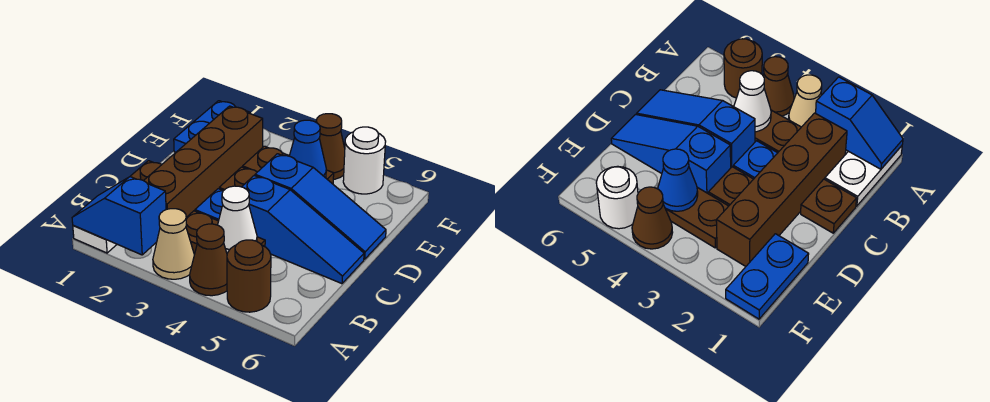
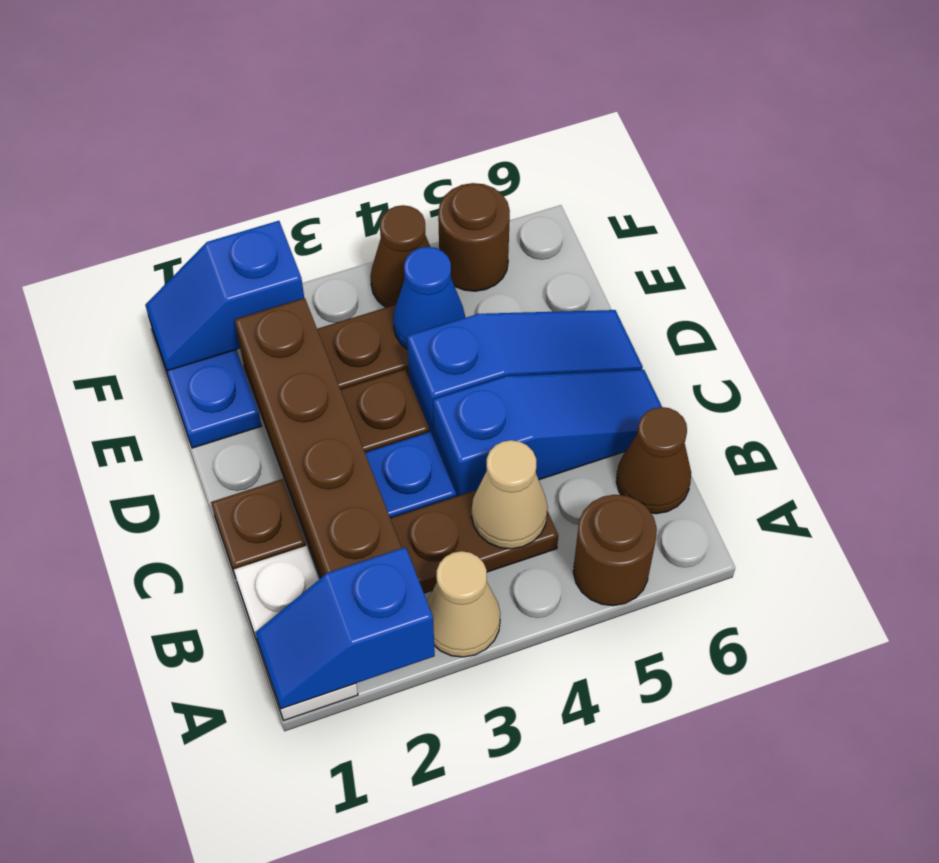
brown 1x1 cone [190,224,227,296] -> brown 1x1 cone moved to [616,407,691,514]
white 1x1 cone [218,186,257,253] -> tan 1x1 cone [472,440,548,549]
none -> blue 1x2 slope [145,221,304,371]
white 1x1 round brick [343,127,386,194] -> brown 1x1 round brick [438,183,510,291]

